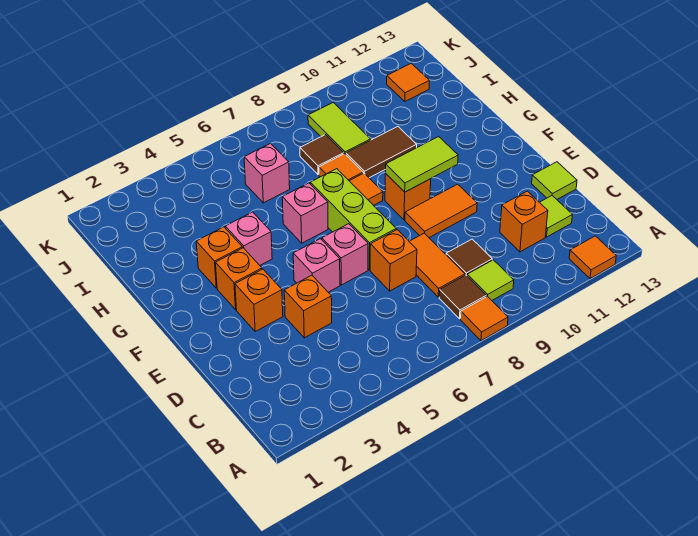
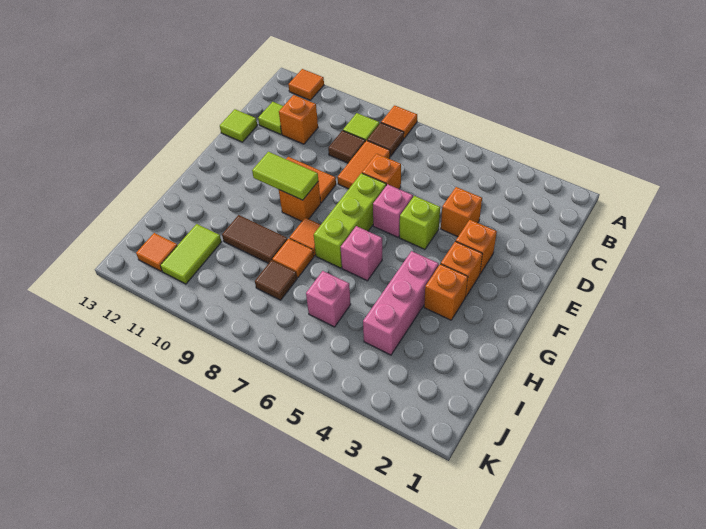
pink 1x1 brick [293,239,340,292] -> lime 1x1 brick [400,196,440,249]
pink 1x1 brick [225,212,272,265] -> pink 1x3 brick [363,251,439,355]
lime 1x2 tile [308,103,371,154] -> lime 1x2 tile moved to [160,224,221,284]

